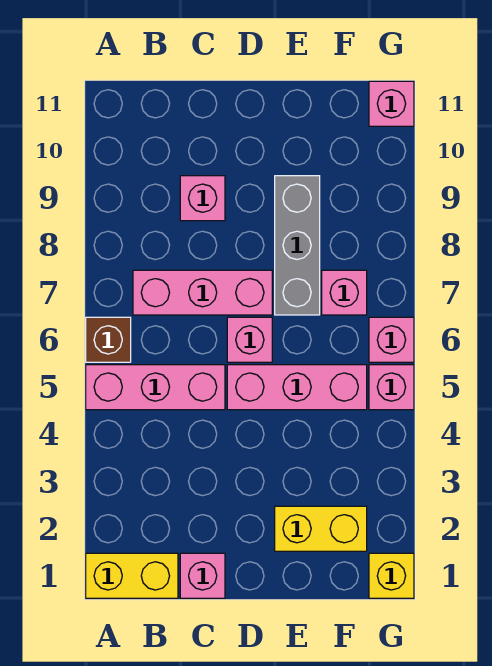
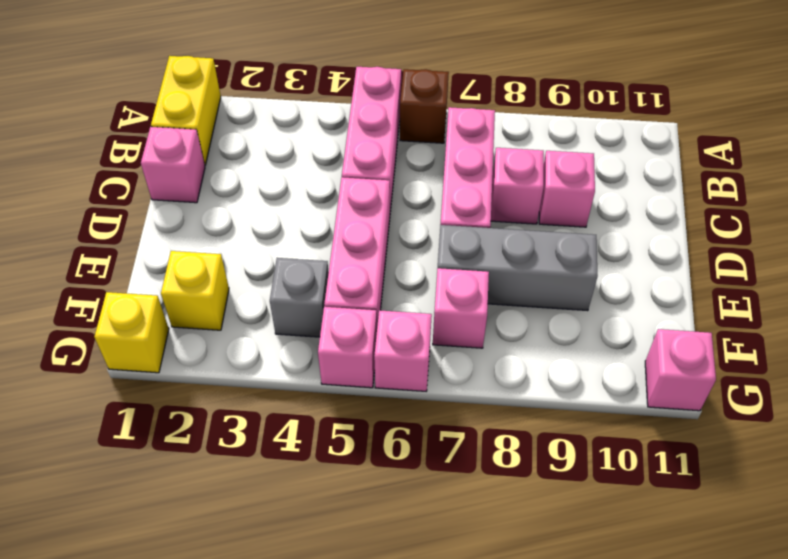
pink 1x1 brick [227,317,272,362] -> pink 1x1 brick moved to [491,148,544,224]
yellow 1x2 brick [275,506,367,551] -> yellow 1x1 brick [161,251,229,330]
none -> grey 1x1 brick [270,258,329,337]

